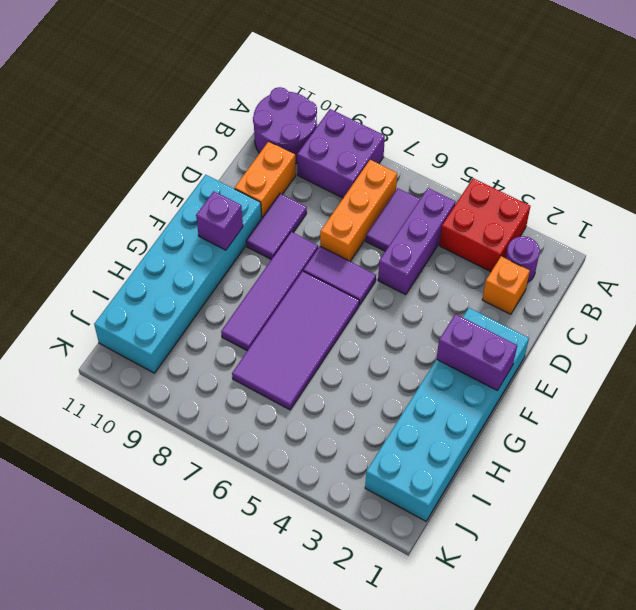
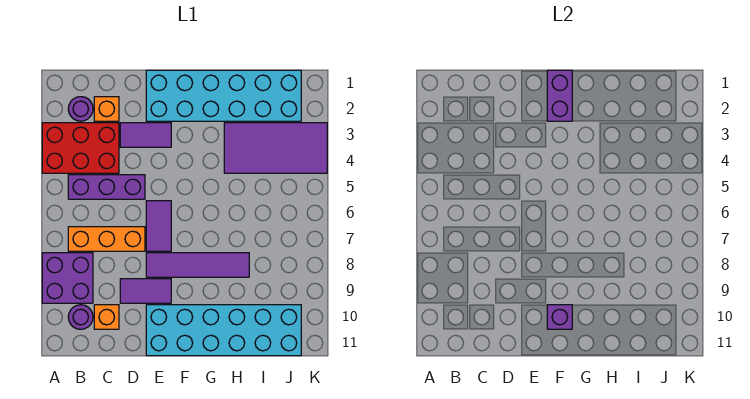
red 2x2 brick [439,178,530,272] -> red 2x3 brick [42,123,119,173]
purple 2x2 round brick [253,87,317,164] -> purple 1x1 round brick [68,305,93,329]
purple 1x2 tile [366,188,420,251] -> purple 1x2 tile moved to [120,123,171,147]
orange 1x2 brick [235,141,296,218] -> orange 1x1 brick [94,305,119,329]
purple 2x4 tile [232,271,359,410] -> purple 2x4 tile moved to [224,123,327,173]

